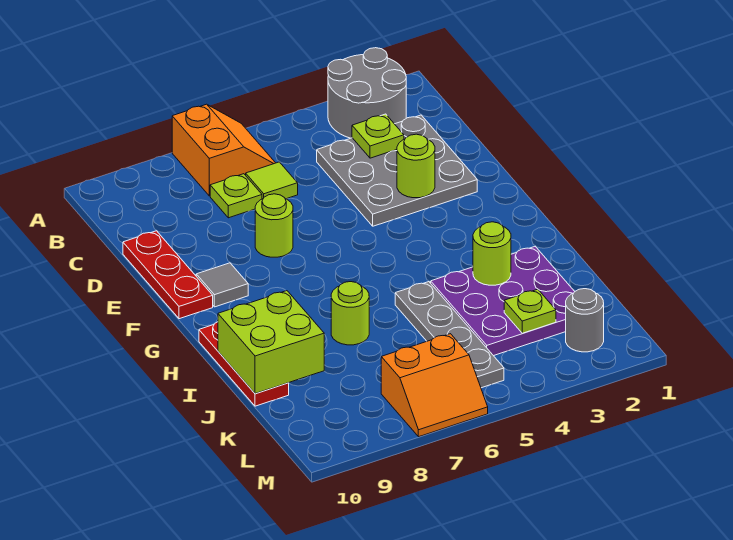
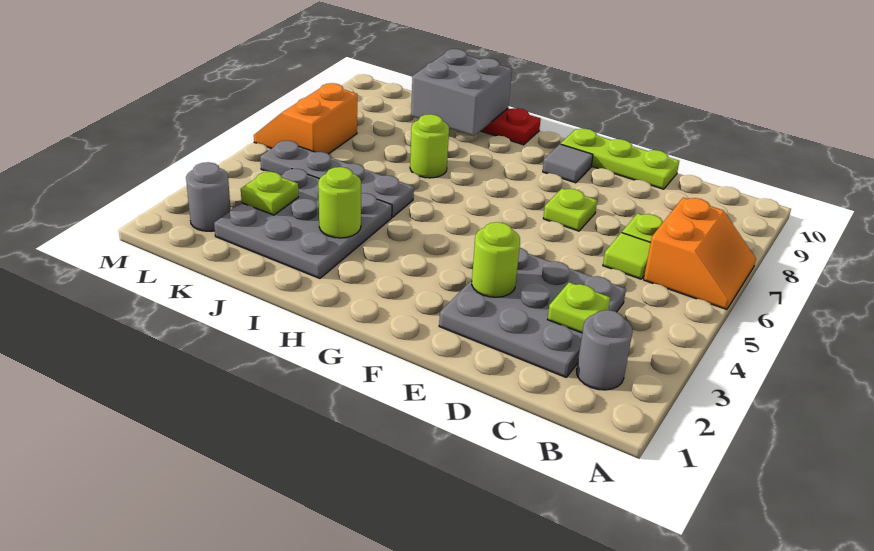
grey 2x2 round brick [328,48,406,138] -> grey 1x1 round brick [577,310,633,390]
orange 2x2 slope [172,104,275,196] -> orange 2x2 slope turned to [644,198,756,310]
red 1x3 plate [123,231,213,319] -> lime 1x3 plate [561,129,679,189]
lime 1x1 round brick [255,194,293,257] -> lime 1x1 plate [543,188,597,231]
purple 3x3 plate [431,247,575,356] -> grey 3x3 plate [214,169,392,278]
lime 2x2 brick [218,291,324,394] -> grey 2x2 brick [411,49,512,136]

